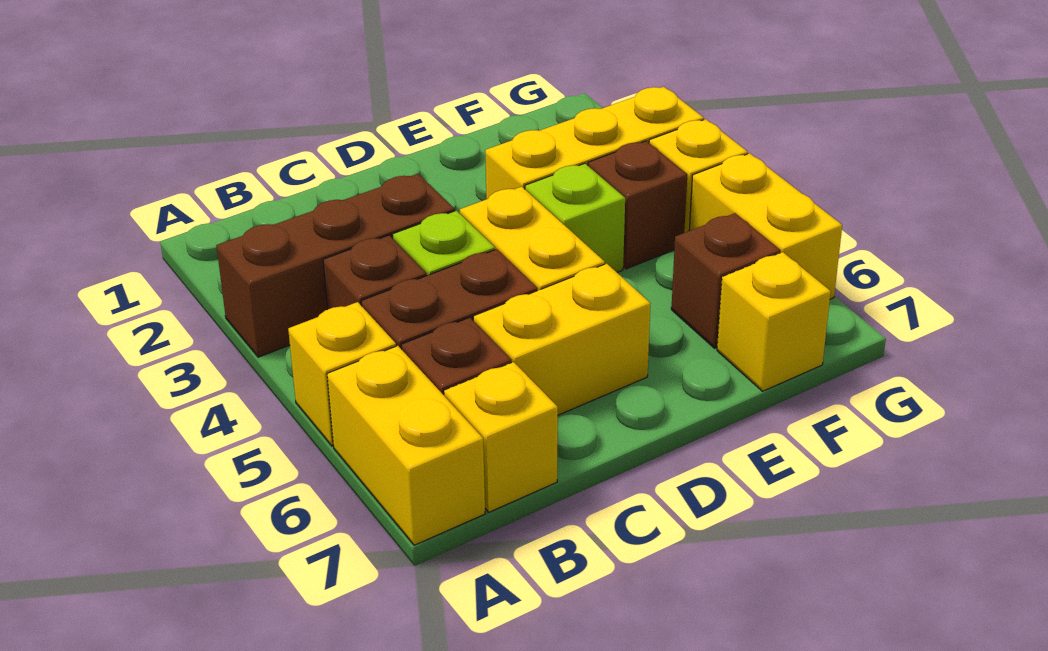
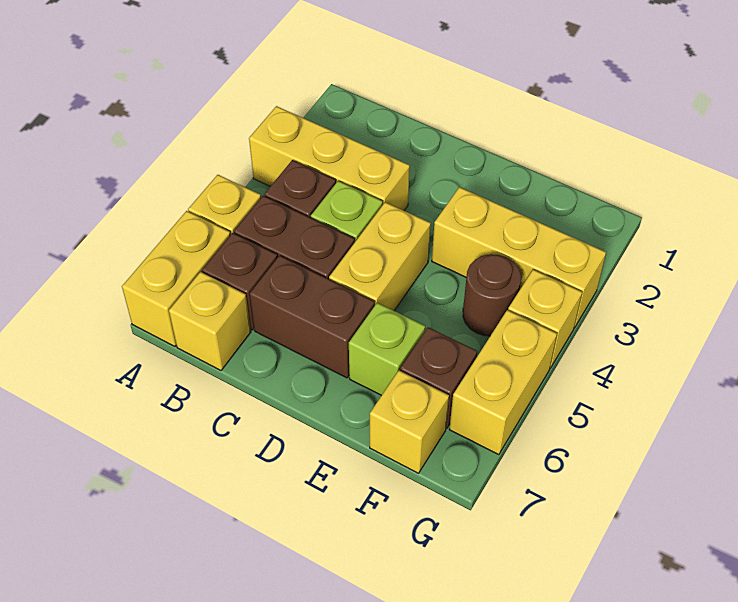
brown 1x3 brick [217,174,455,357] -> yellow 1x3 brick [249,106,410,210]
yellow 1x2 brick [473,264,651,415] -> brown 1x2 brick [250,256,375,378]
lime 1x1 brick [525,163,625,272] -> lime 1x1 brick moved to [349,303,425,396]
brown 1x1 brick [588,141,687,269] -> brown 1x1 round brick [463,254,521,336]

